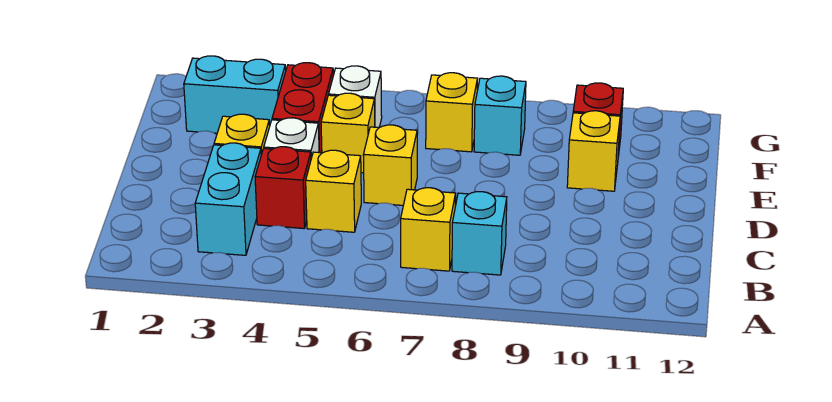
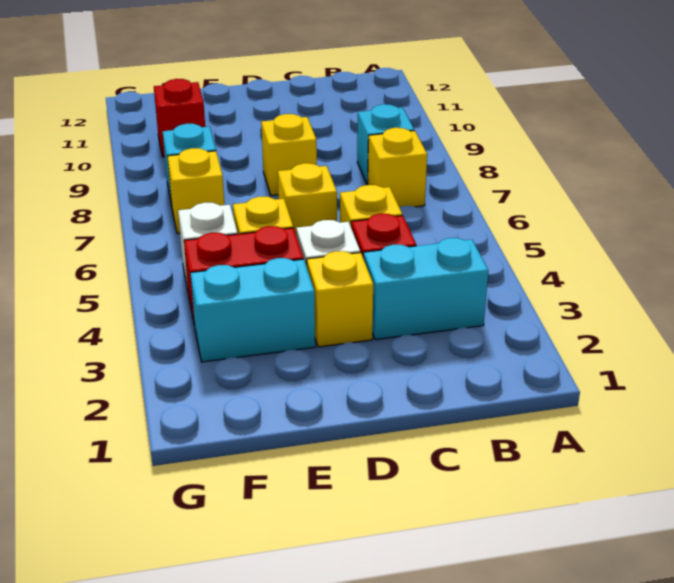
yellow 1x1 brick [567,111,620,191] -> yellow 1x1 brick moved to [261,114,317,196]
cyan 1x2 brick [184,56,286,133] -> cyan 1x2 brick turned to [190,258,315,362]

